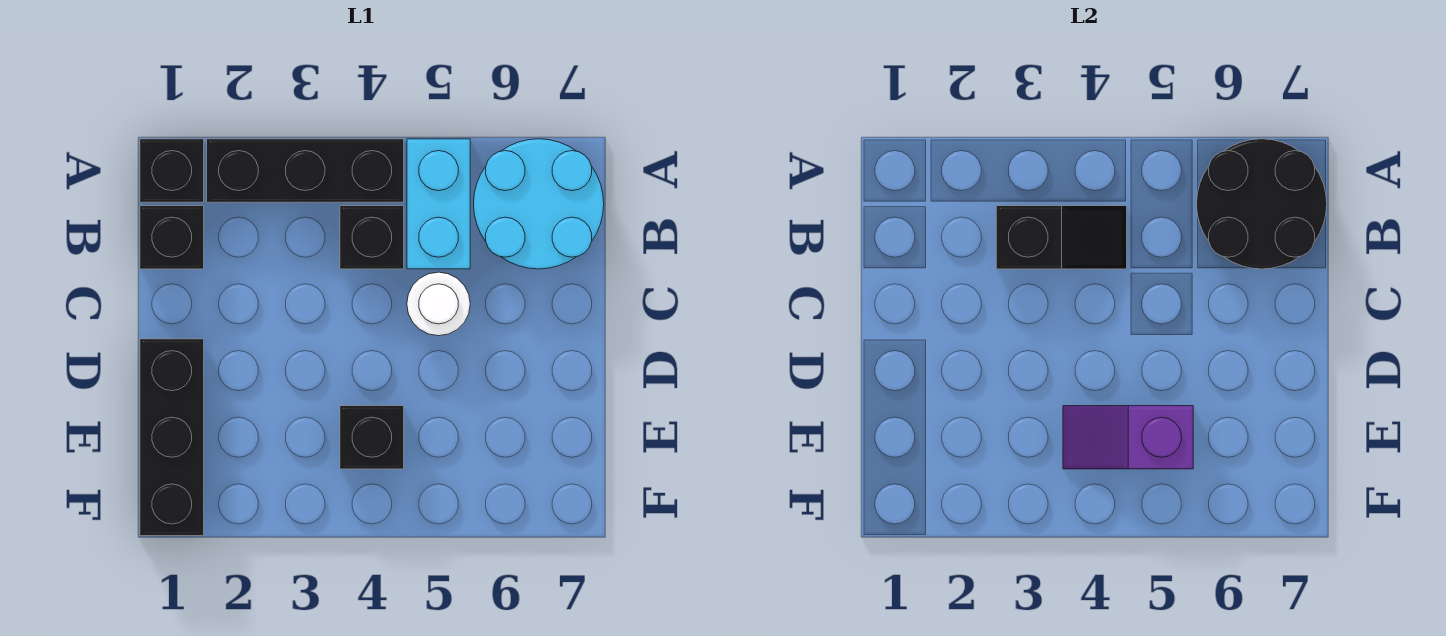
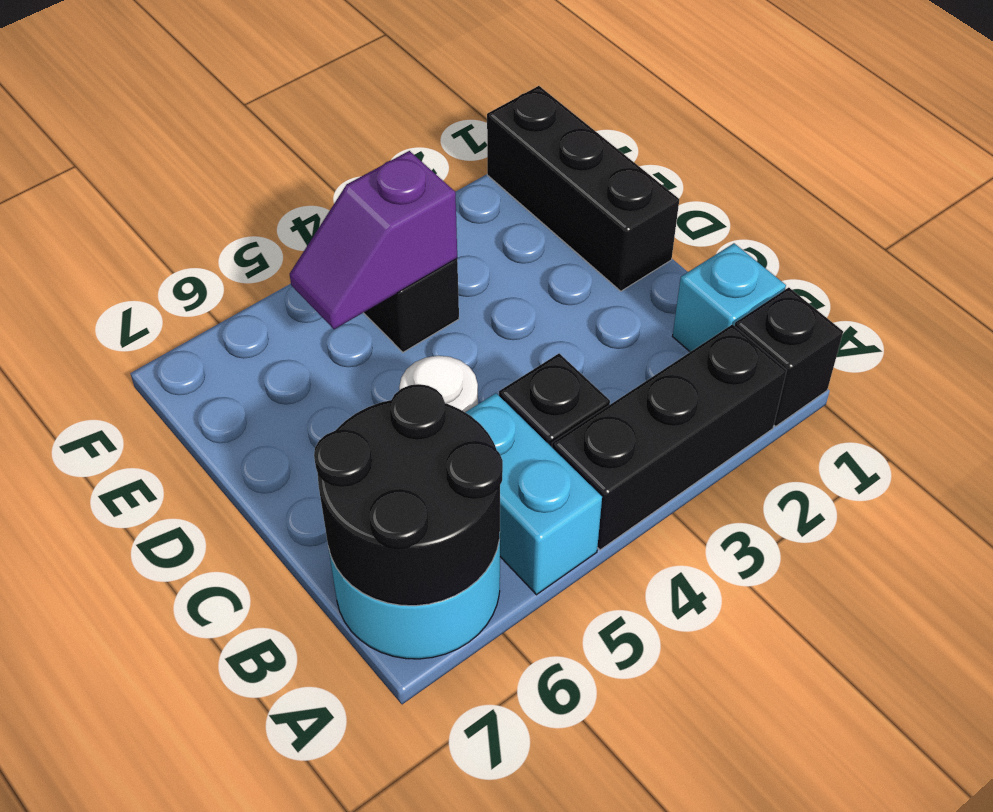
black 1x1 brick [140,206,204,269] -> cyan 1x1 brick [673,243,786,352]
black 1x2 slope [996,206,1127,269] -> none
purple 1x2 slope [1063,406,1193,469] -> purple 1x2 slope turned to [290,151,457,329]

